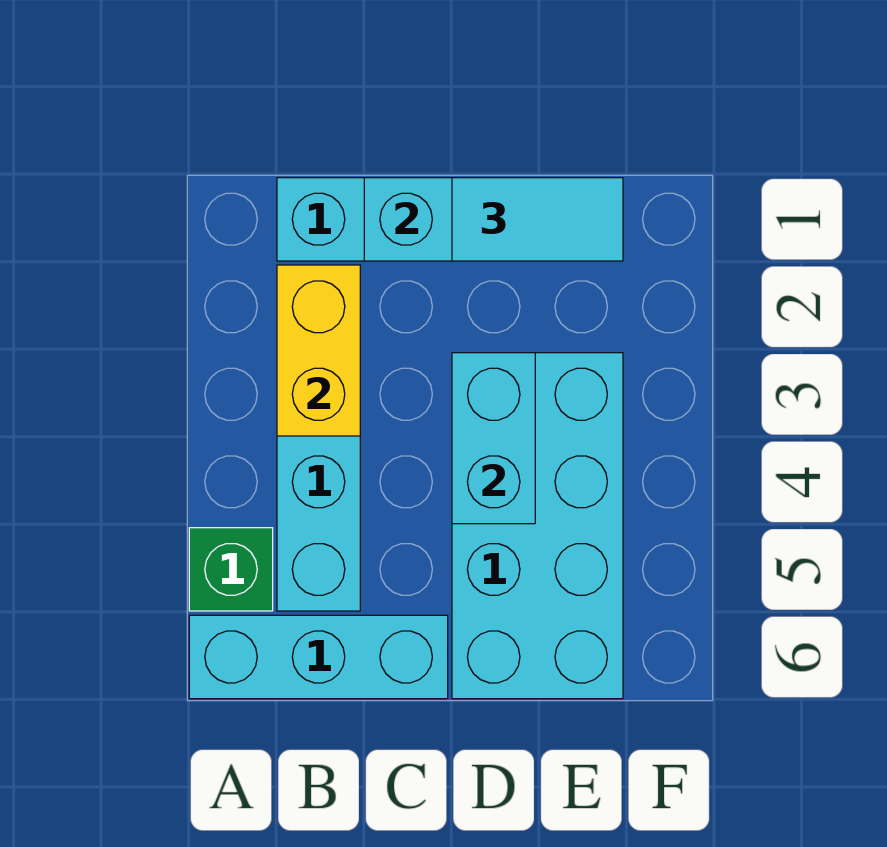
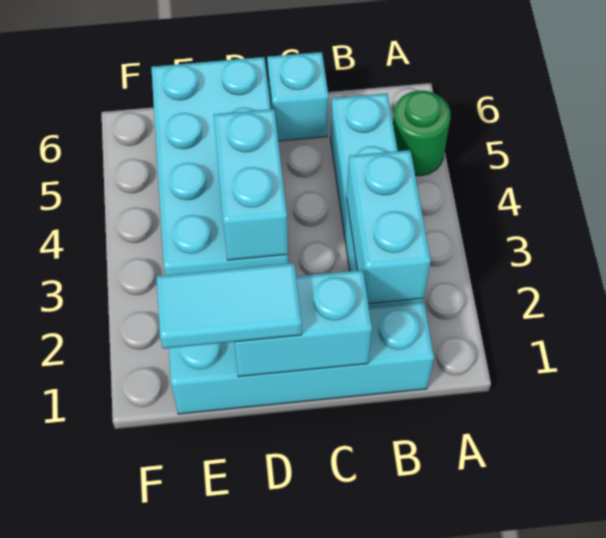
green 1x1 brick [189,528,273,611] -> green 1x1 round brick [393,91,450,176]
cyan 1x3 brick [189,615,448,699] -> cyan 1x1 brick [267,52,329,141]
yellow 1x2 brick [277,265,360,436] -> cyan 1x2 brick [347,150,431,304]

